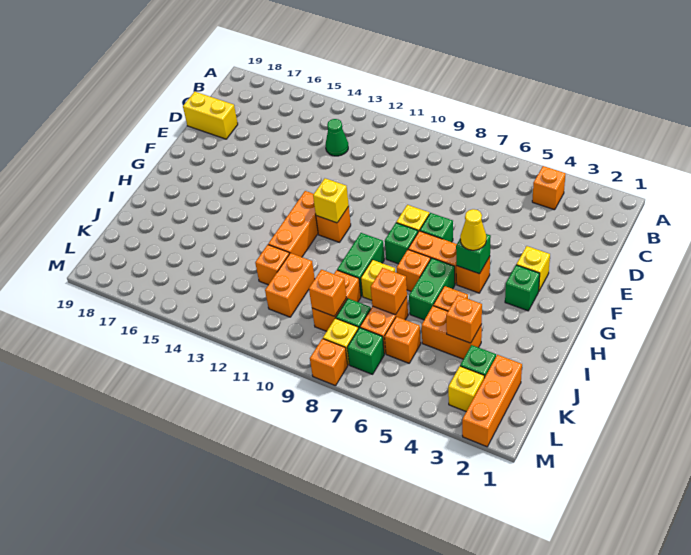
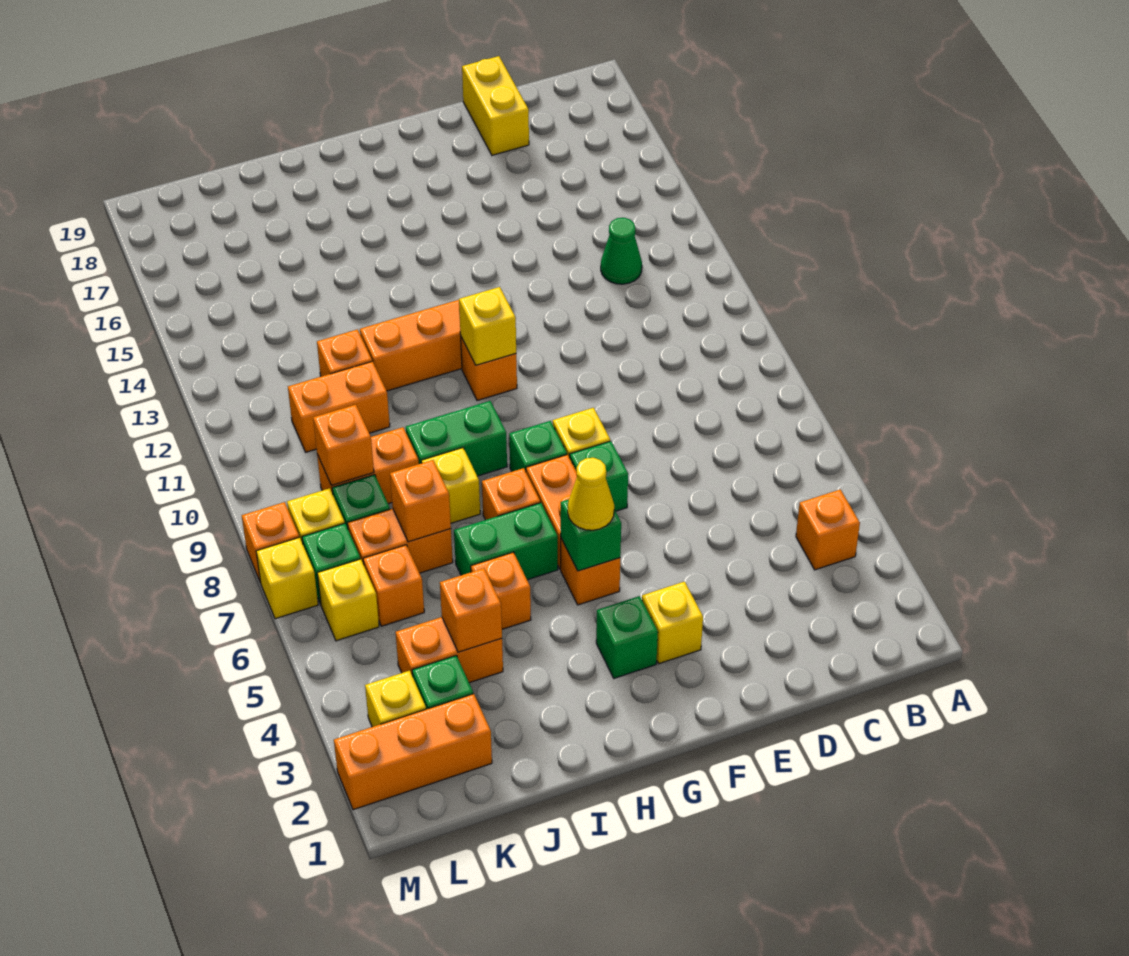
orange 1x2 brick [422,306,482,359] -> orange 1x2 brick turned to [396,617,503,683]
none -> yellow 1x1 brick [317,559,379,641]
none -> yellow 1x1 brick [256,537,318,619]

